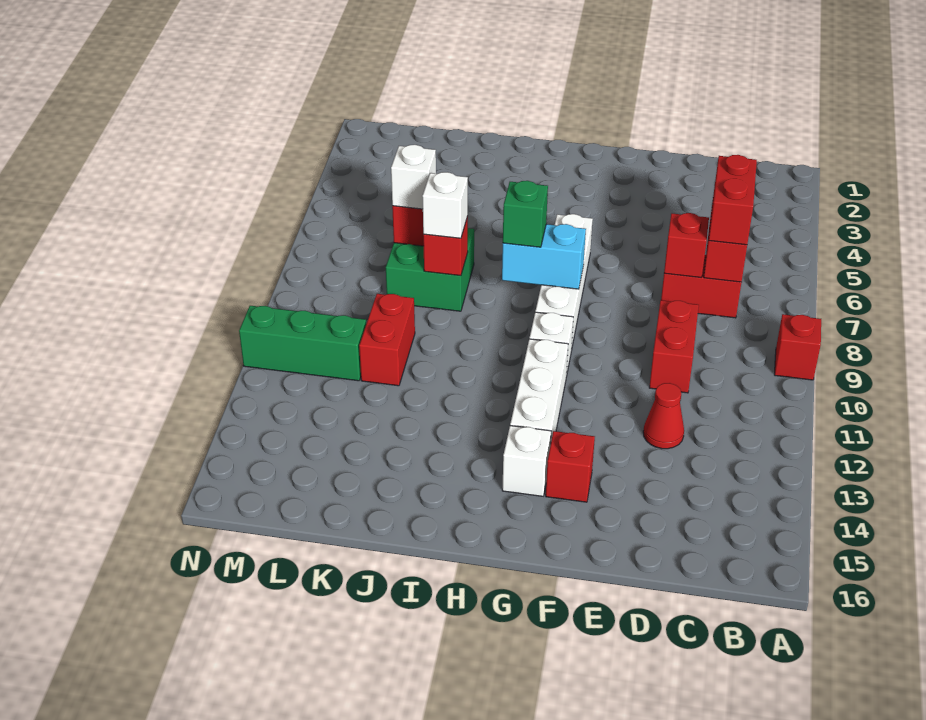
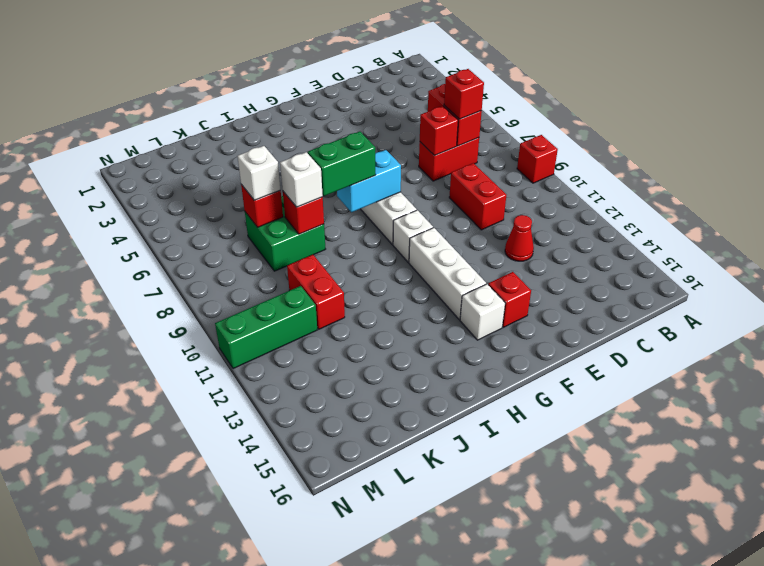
red 1x2 brick [709,155,757,245] -> red 1x1 brick [444,69,484,119]
green 1x1 brick [503,181,548,247] -> green 1x2 brick [308,132,376,196]

